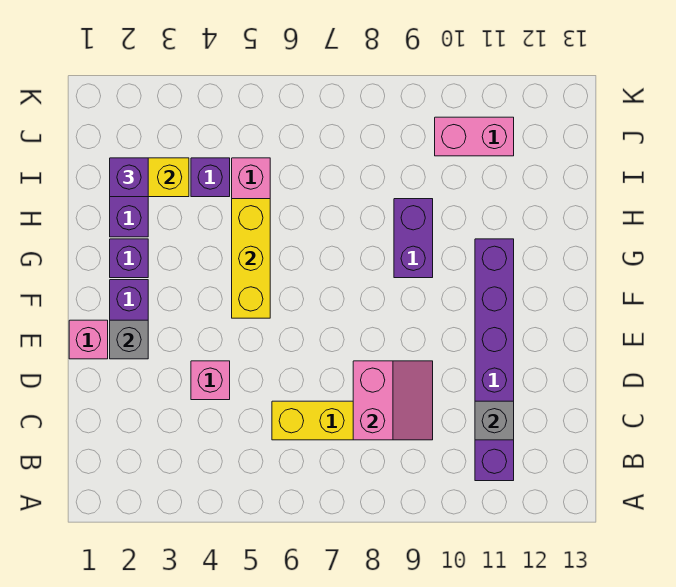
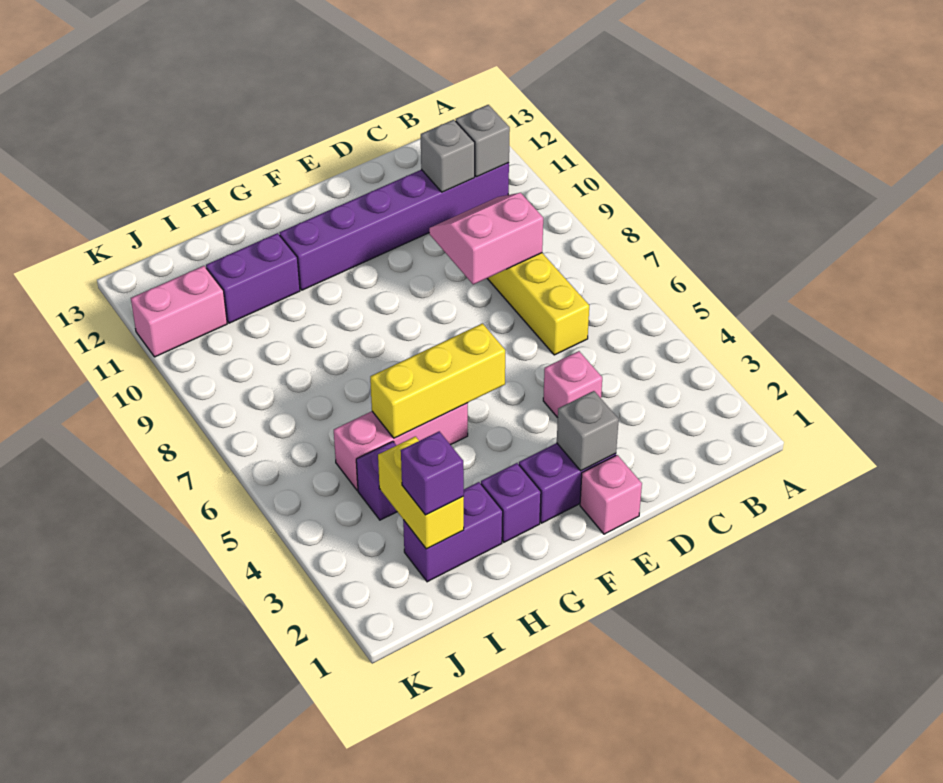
none -> grey 1x1 brick [456,105,510,177]
purple 1x2 brick [394,199,433,278] -> purple 1x2 brick moved to [206,233,300,323]
pink 1x2 brick [435,117,514,156] -> pink 1x2 brick turned to [131,266,227,357]

